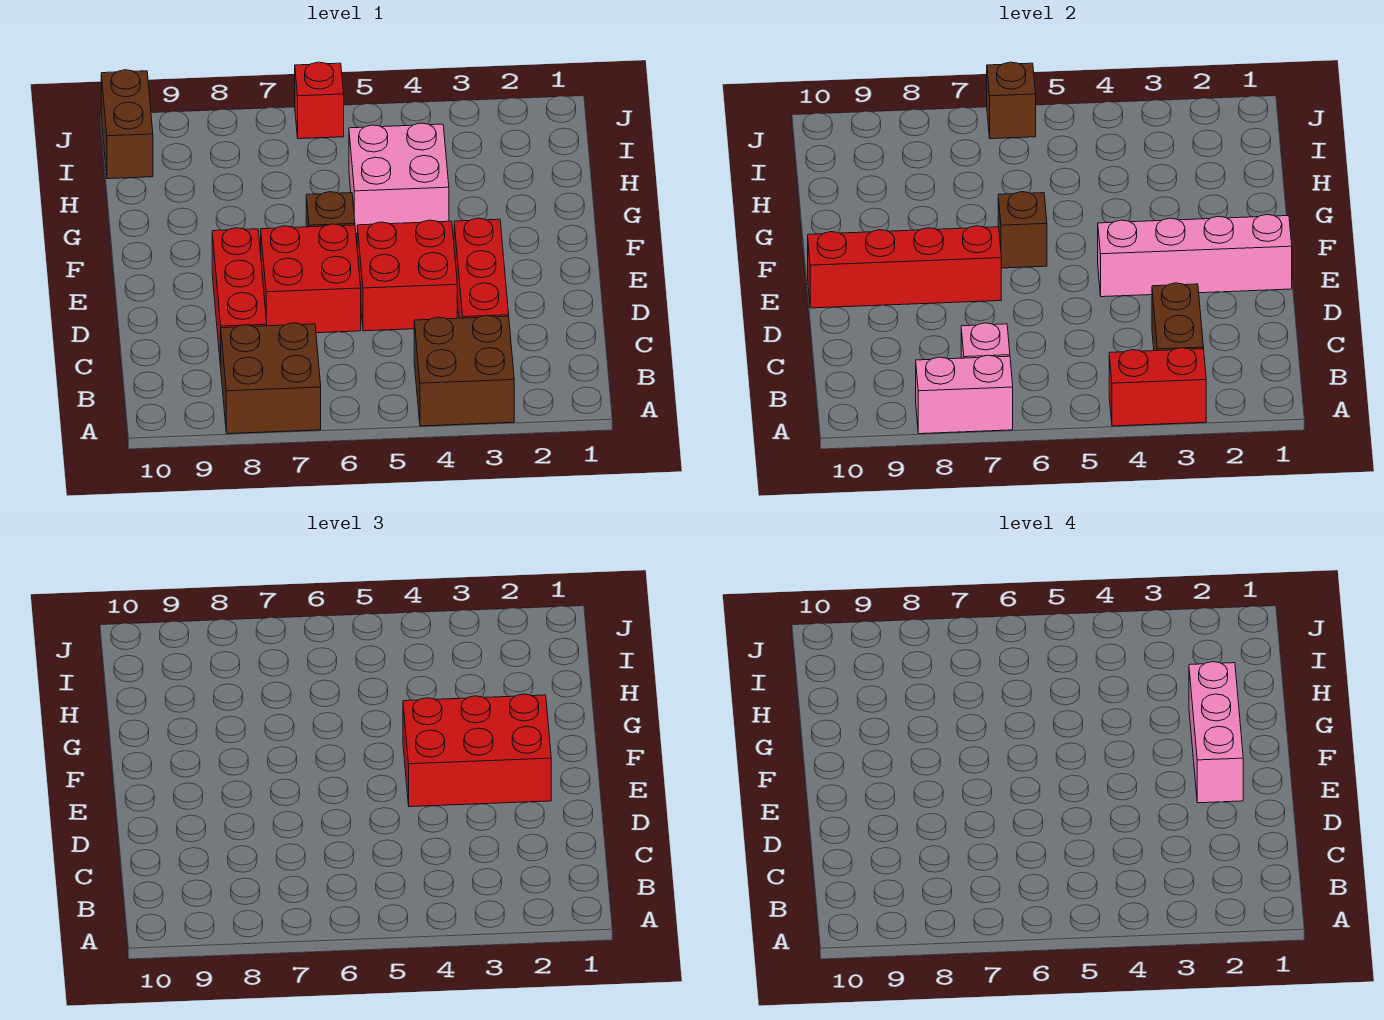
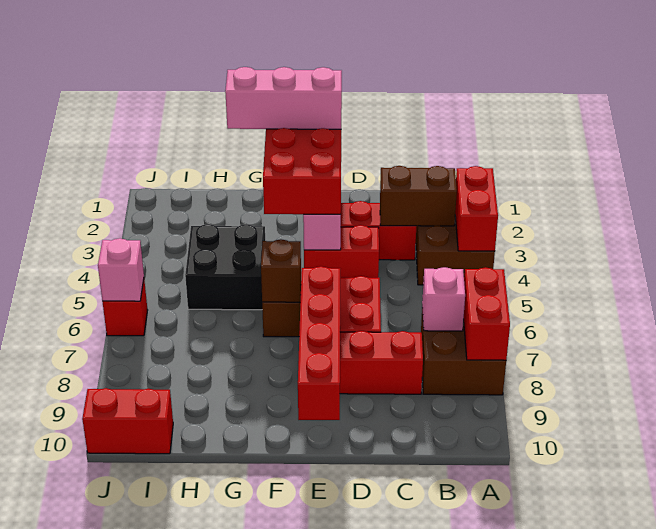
pink 1x2 brick [916,355,1013,434] -> red 1x2 brick [464,267,510,360]
red 2x2 brick [357,220,457,331] -> red 1x2 brick [304,225,379,278]
pink 2x2 brick [349,123,449,234] -> black 2x2 brick [185,224,265,310]
brown 1x2 brick [101,70,153,179] -> red 1x2 brick [82,388,173,454]
brown 1x1 brick [987,62,1036,139] -> pink 1x1 brick [98,238,144,301]

